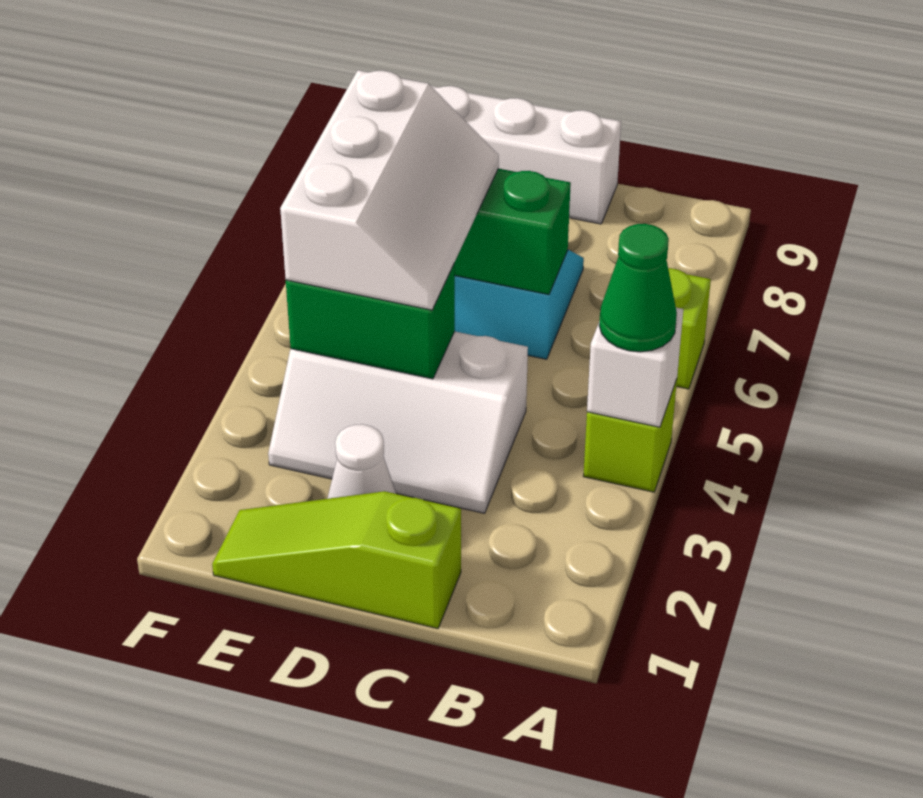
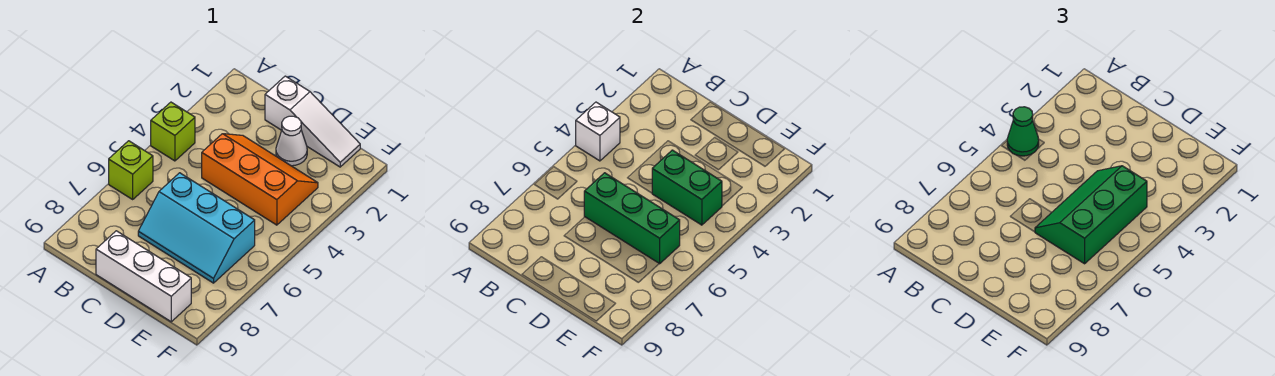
lime 1x3 slope [212,491,461,629] -> white 1x3 slope [265,76,360,167]
white 2x3 slope [268,331,528,513] -> orange 2x3 slope [202,134,318,225]
white 2x3 slope [280,70,499,310] -> green 2x3 slope [1035,166,1147,264]

